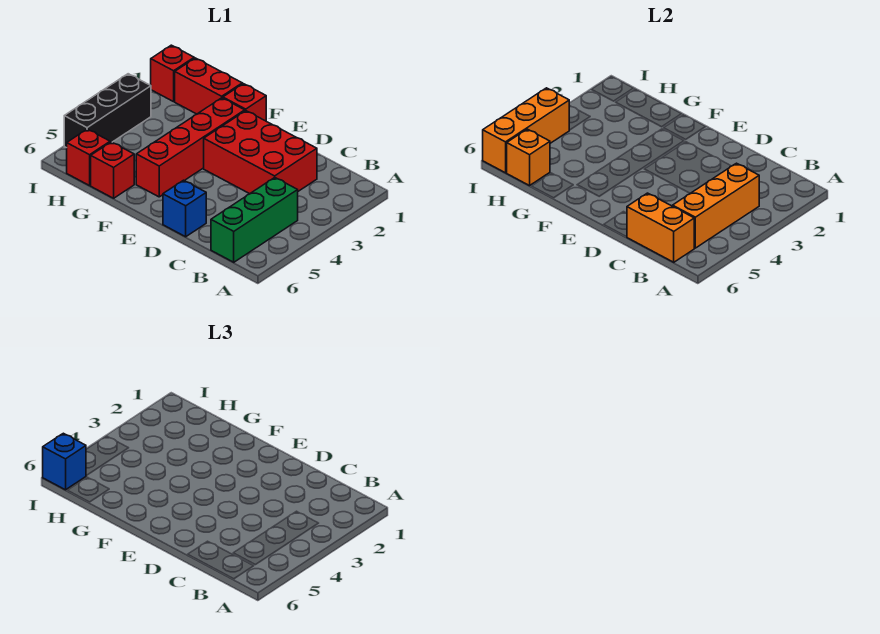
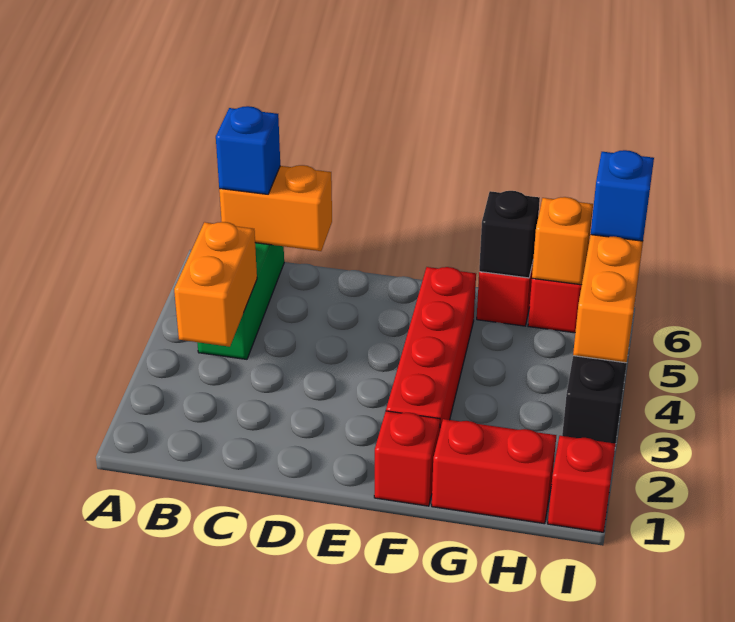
orange 1x3 brick [673,163,759,248] -> orange 1x2 brick [174,222,257,347]
red 2x3 brick [204,111,317,194] -> none
blue 1x1 brick [163,180,206,237] -> blue 1x1 brick moved to [216,106,280,194]
none -> black 1x1 brick [479,191,540,278]

